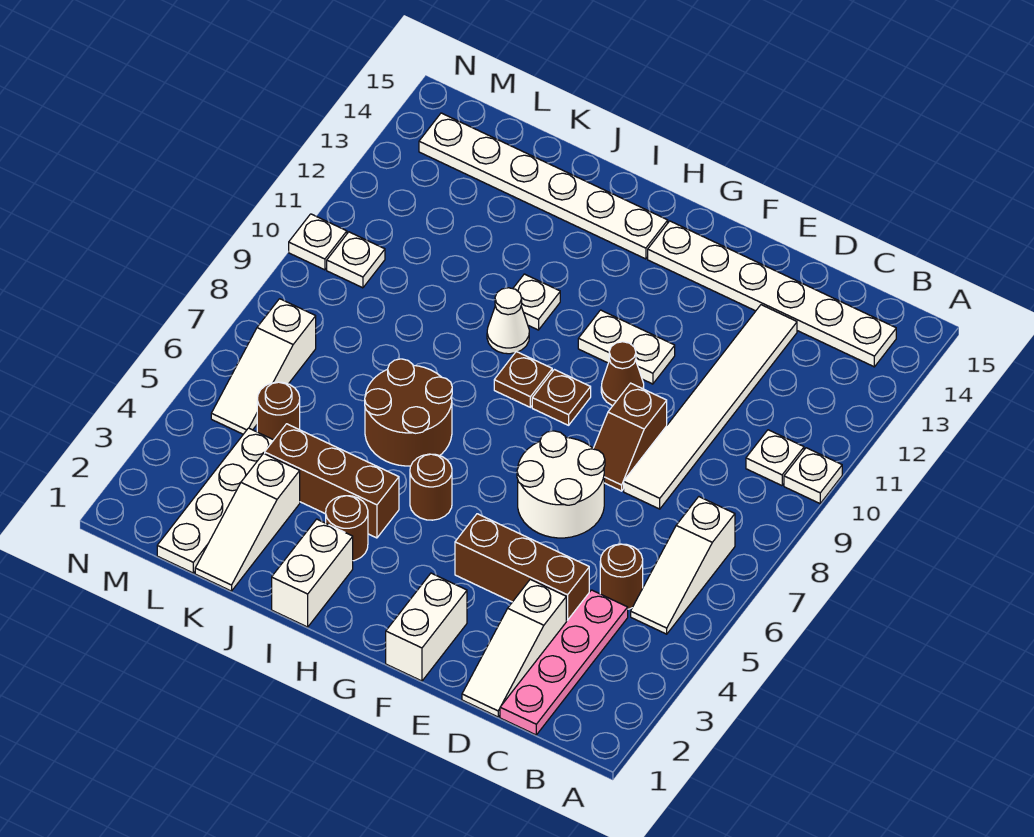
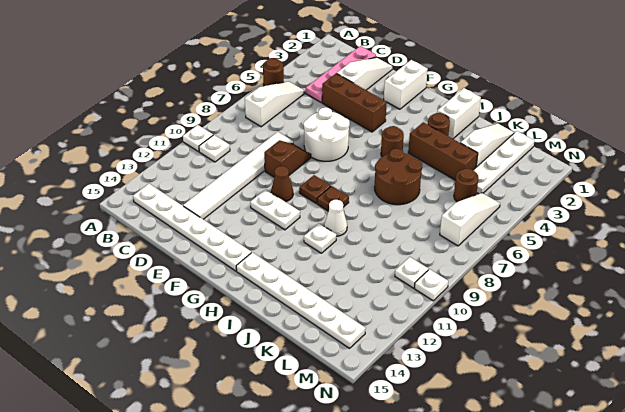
brown 1x1 round brick [600,544,643,609] -> brown 1x1 round brick moved to [263,58,284,86]

